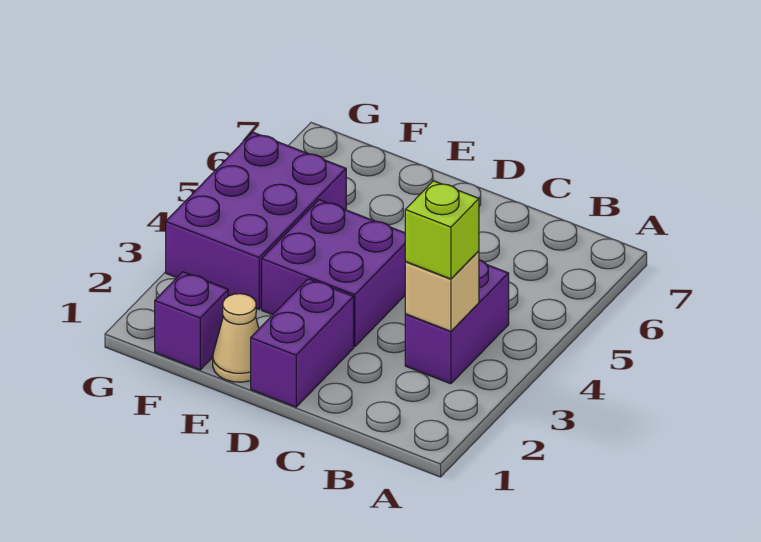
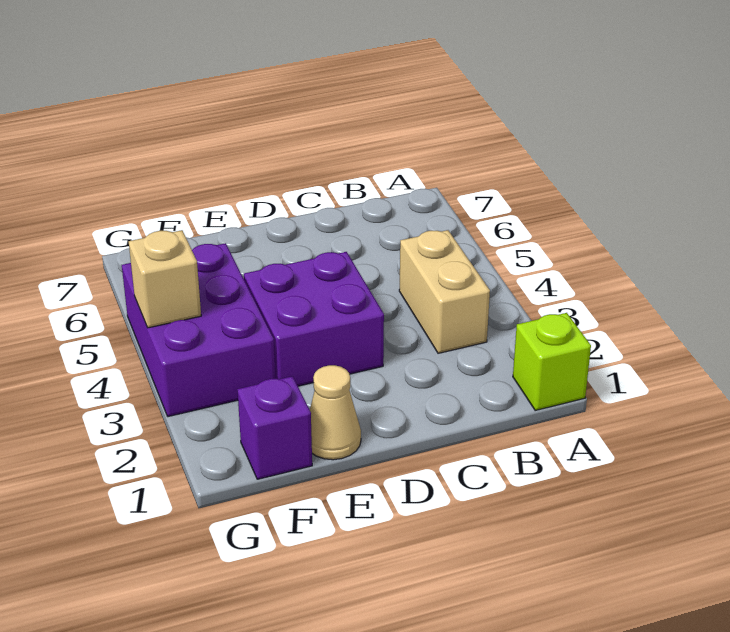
purple 1x2 brick [405,260,509,384] -> tan 1x2 brick [399,230,490,353]
tan 1x1 brick [405,251,479,331] -> tan 1x1 brick moved to [129,230,201,328]
lime 1x1 brick [405,181,479,279] -> lime 1x1 brick moved to [513,313,591,410]
purple 1x2 brick [251,279,354,407] -> none

